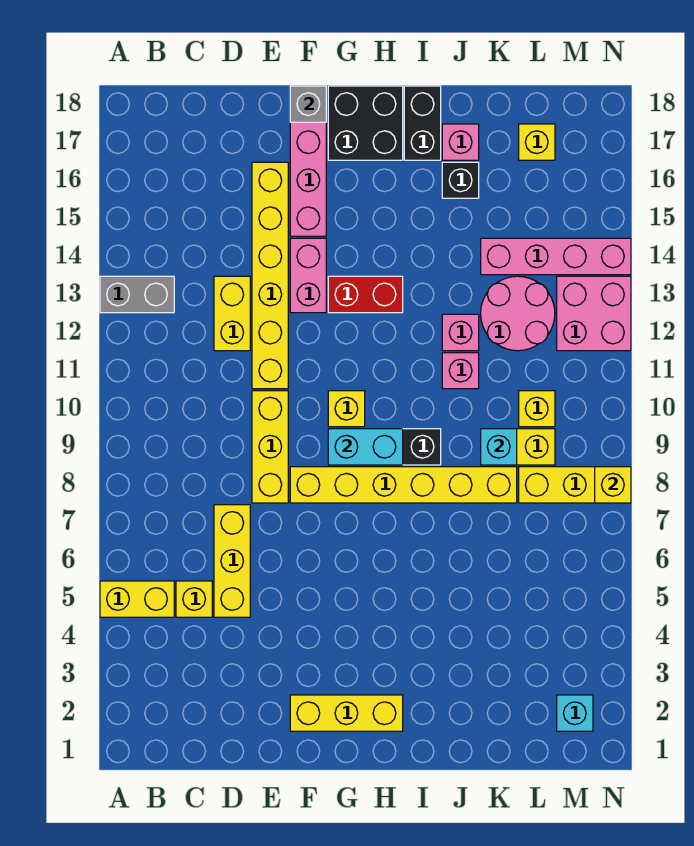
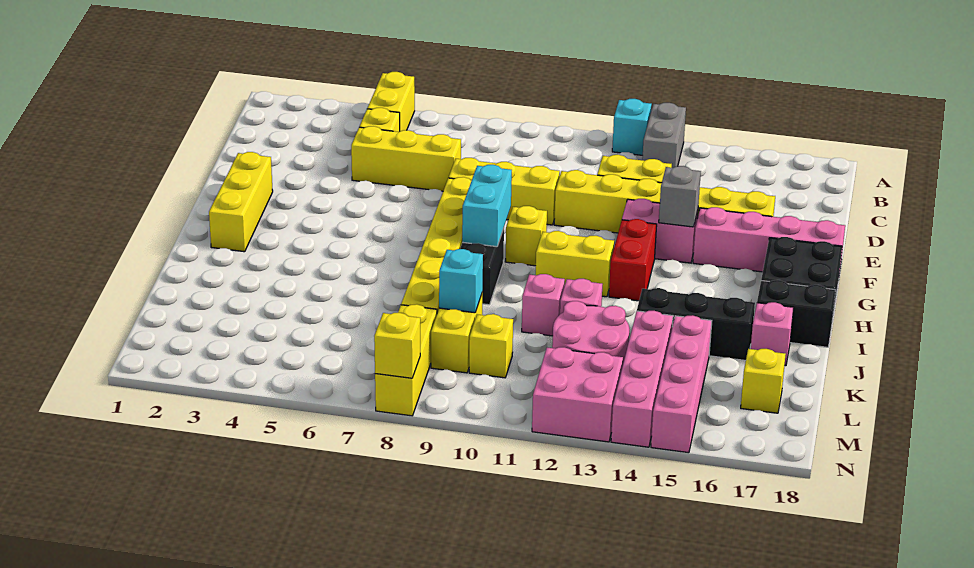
grey 1x1 brick [290,86,326,122] -> grey 1x1 brick moved to [659,166,701,227]
none -> yellow 1x2 brick [536,231,614,297]
black 1x1 brick [442,162,479,198] -> black 1x3 brick [637,288,755,360]
none -> pink 1x4 brick [651,315,712,453]
cyan 1x1 brick [557,695,593,731] -> cyan 1x1 brick moved to [612,99,652,155]

